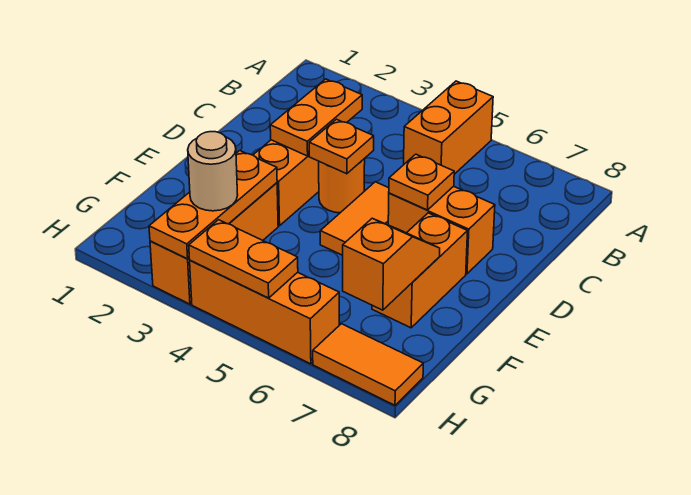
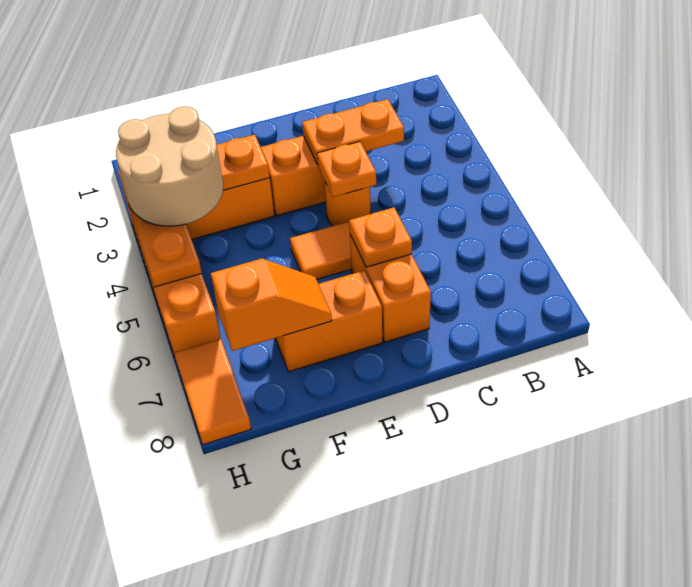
orange 1x2 brick [404,81,493,174] -> none
tan 1x1 round brick [188,132,238,211] -> tan 2x2 round brick [116,107,223,226]

